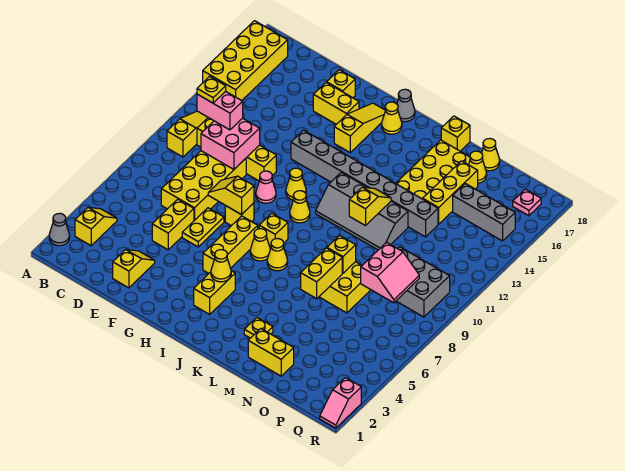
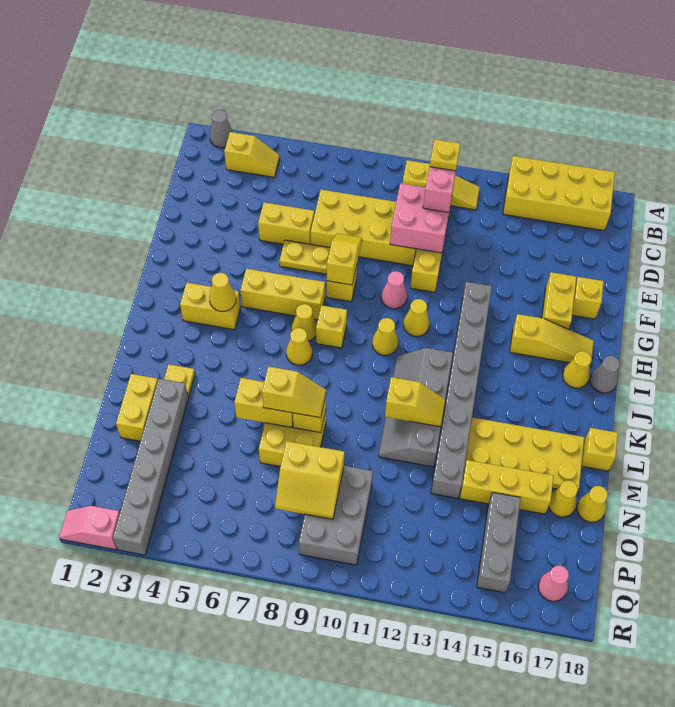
yellow 1x2 slope [113,250,155,288] -> yellow 1x2 slope moved to [262,366,326,418]
none -> grey 1x6 brick [113,379,188,555]
pink 2x2 slope [361,242,419,303] -> yellow 2x2 slope [275,441,344,519]
pink 1x1 plate [513,189,541,216] -> pink 1x1 cone [538,565,569,601]

